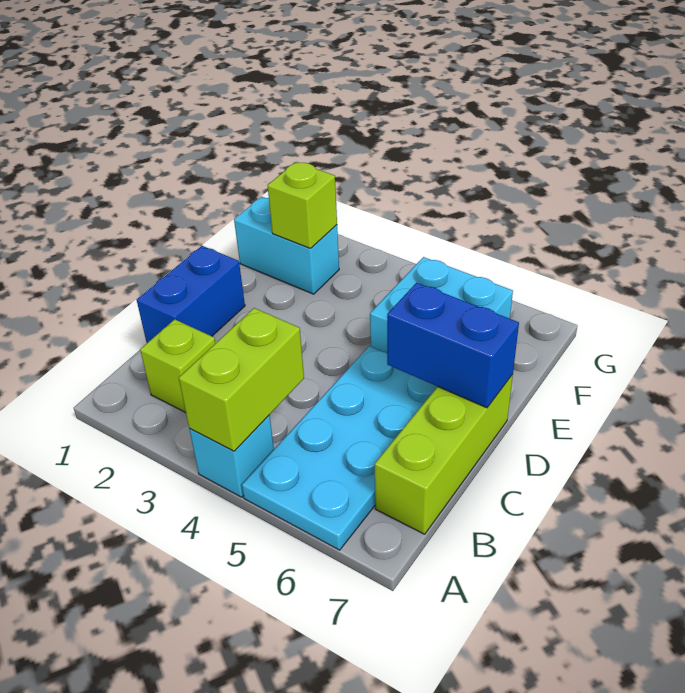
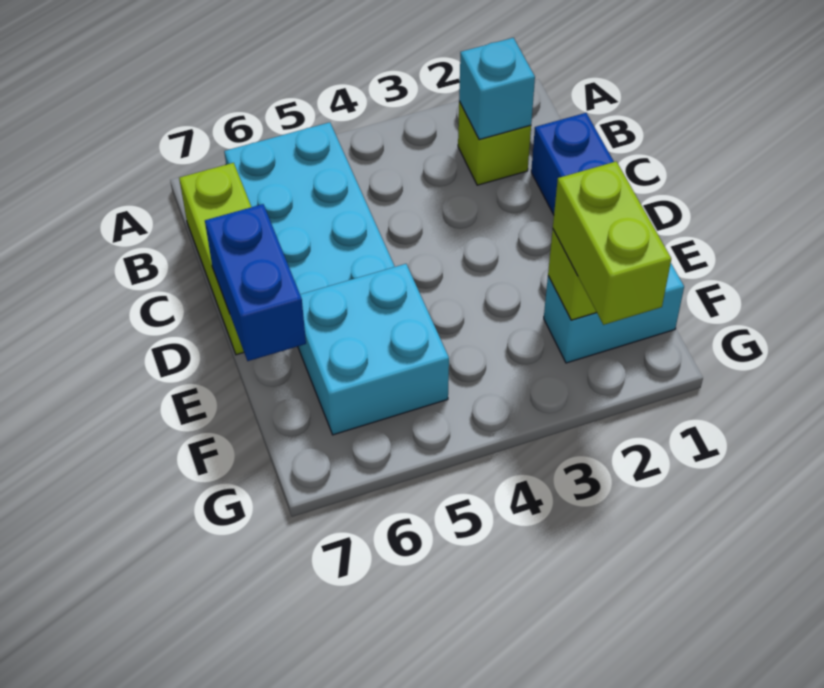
cyan 1x1 brick [189,415,274,497] -> cyan 1x1 brick moved to [459,38,535,140]
lime 1x2 brick [179,308,304,451] -> lime 1x2 brick moved to [553,161,671,325]
blue 1x2 brick [387,283,519,408] -> blue 1x2 brick turned to [205,204,306,361]

